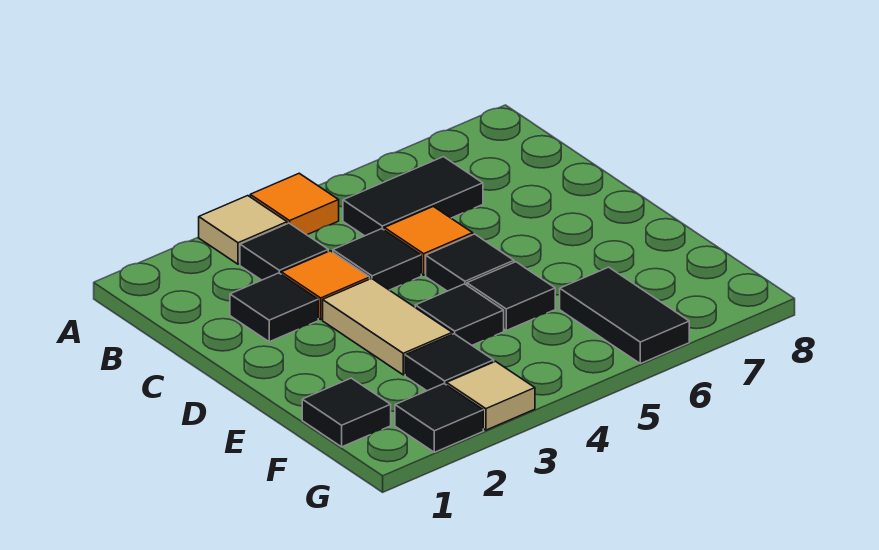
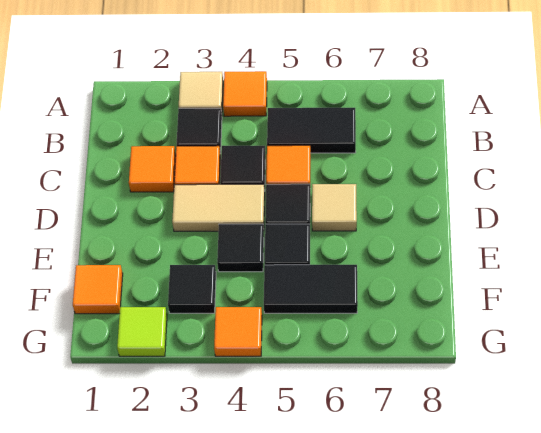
black 1x1 tile [230,273,318,342] -> orange 1x1 tile [129,146,176,192]
tan 1x2 tile [323,278,452,375] -> tan 1x2 tile turned to [172,184,265,231]
black 1x1 tile [302,378,391,447] -> orange 1x1 tile [73,265,123,314]
black 1x2 tile [560,267,689,364] -> black 1x2 tile turned to [264,265,358,313]
black 1x1 tile [395,384,483,452] -> lime 1x1 tile [117,307,167,356]
tan 1x1 tile [447,361,535,430] -> tan 1x1 tile moved to [312,184,357,231]
none -> orange 1x1 tile [214,307,262,356]

